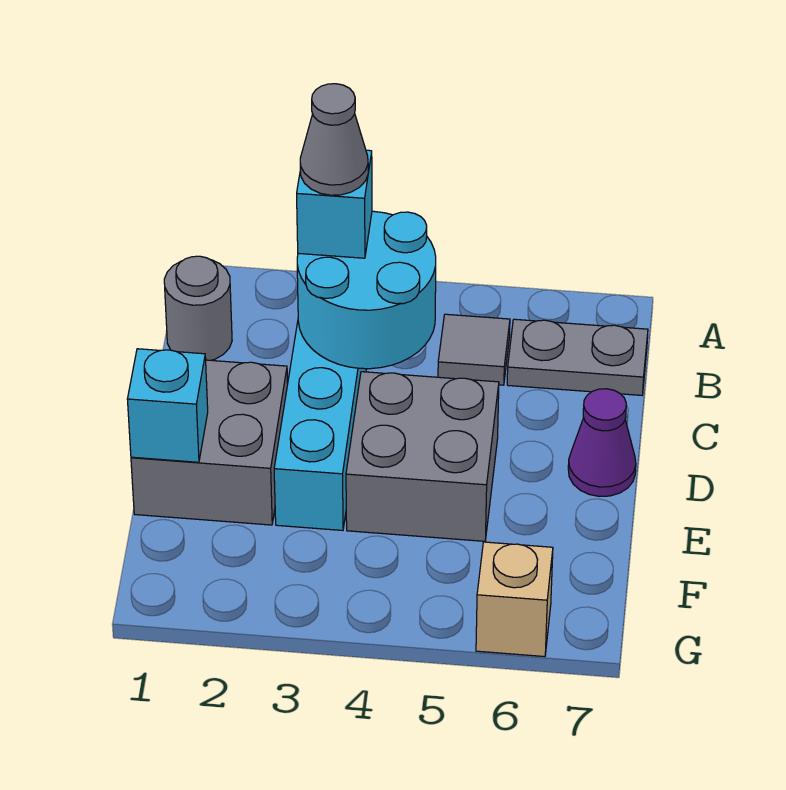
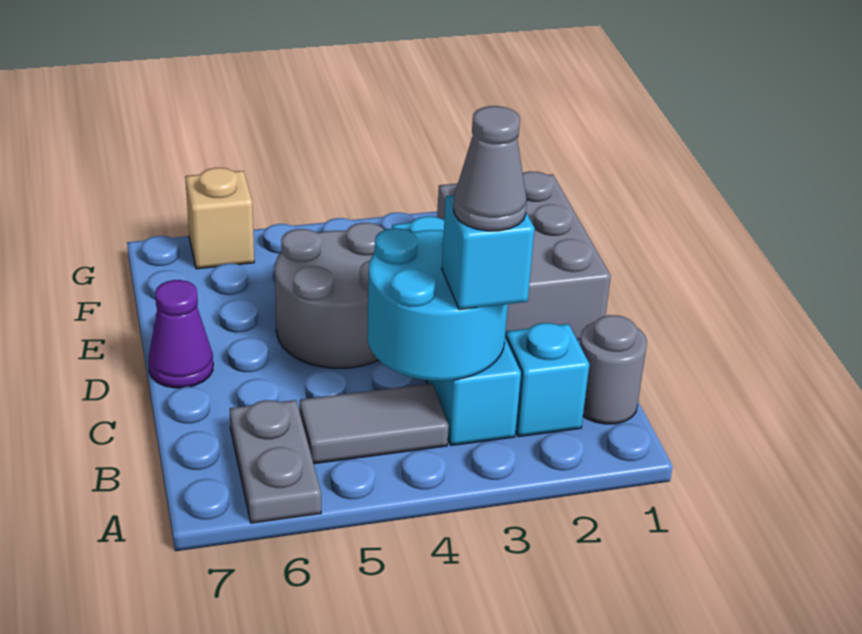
grey 1x1 tile [438,314,510,385] -> grey 1x2 tile [300,383,449,464]
grey 1x2 plate [507,319,648,395] -> grey 1x2 plate turned to [230,400,321,523]
grey 2x2 brick [131,360,288,525] -> grey 2x3 brick [437,172,611,340]
grey 2x2 brick [346,372,499,541] -> grey 2x2 round brick [275,223,384,368]
cyan 1x1 brick [127,349,208,462] -> cyan 1x1 brick moved to [505,323,589,437]

